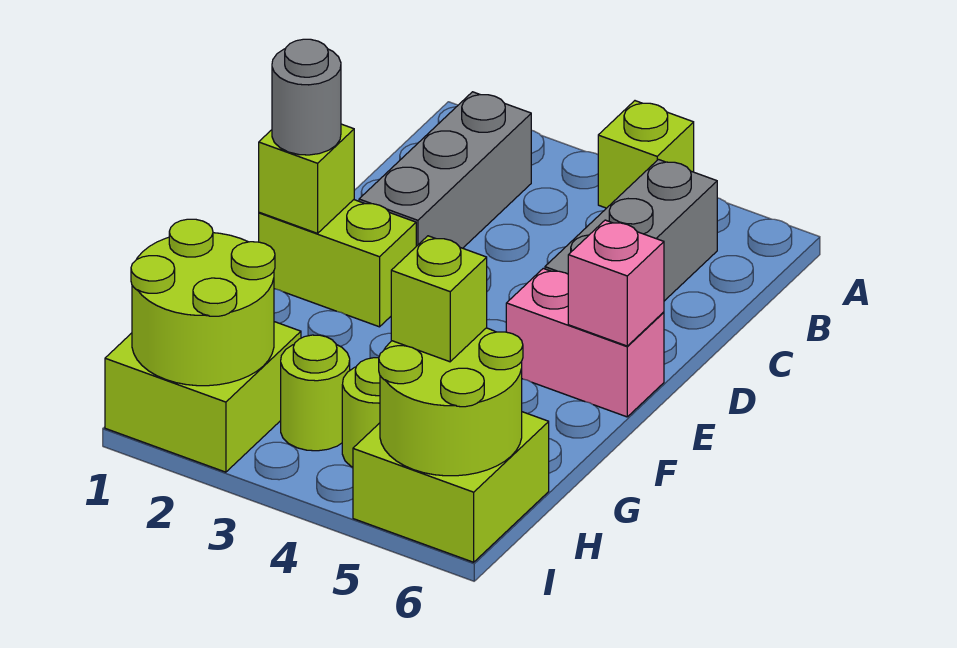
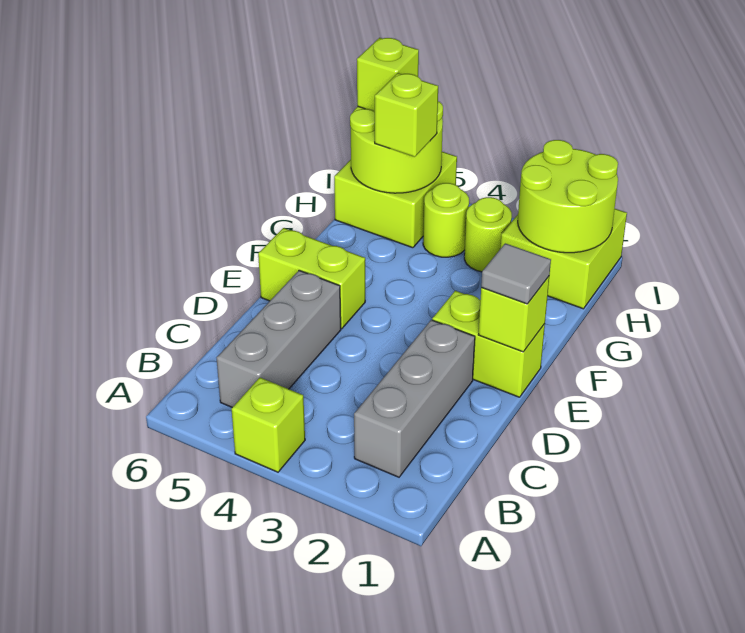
grey 1x1 round brick [272,39,341,155] -> grey 1x1 tile [481,243,551,304]
pink 1x2 brick [506,269,664,417] -> lime 1x2 brick [258,228,365,329]
pink 1x1 brick [568,220,664,346] -> none
none -> lime 1x1 brick [357,38,419,111]

